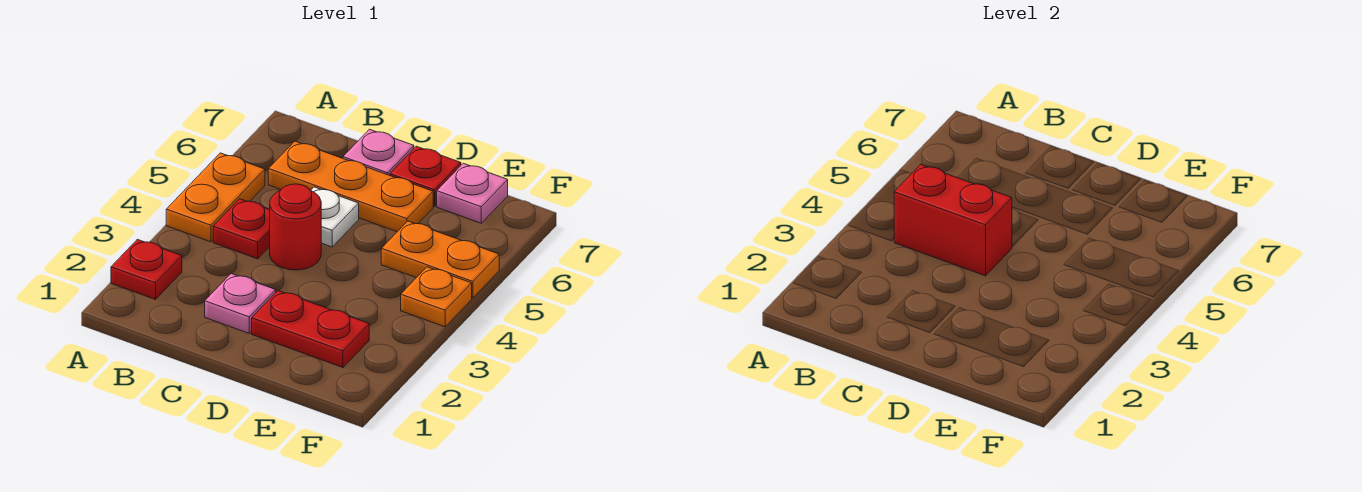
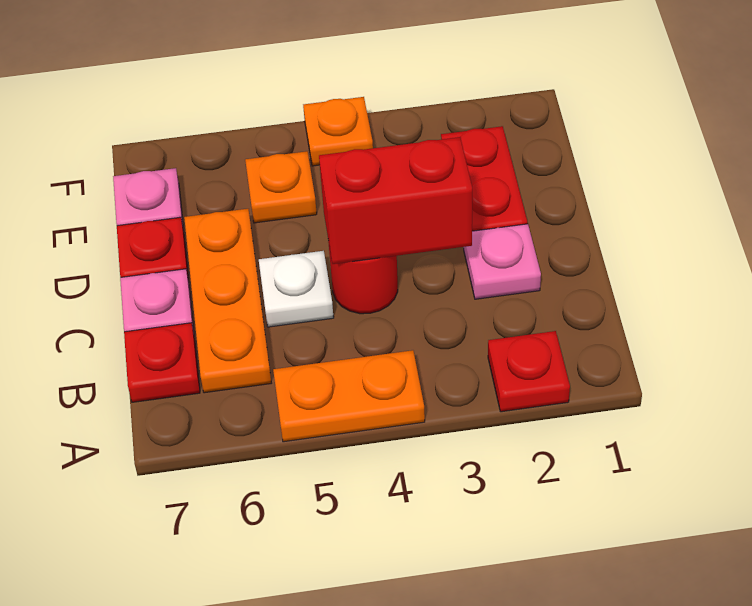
red 1x1 plate [213,199,270,259] -> red 1x1 plate moved to [124,323,200,402]
red 1x2 brick [894,164,1012,276] -> red 1x2 brick turned to [319,137,472,264]
orange 1x2 plate [381,221,499,298] -> orange 1x1 plate [245,151,317,223]

